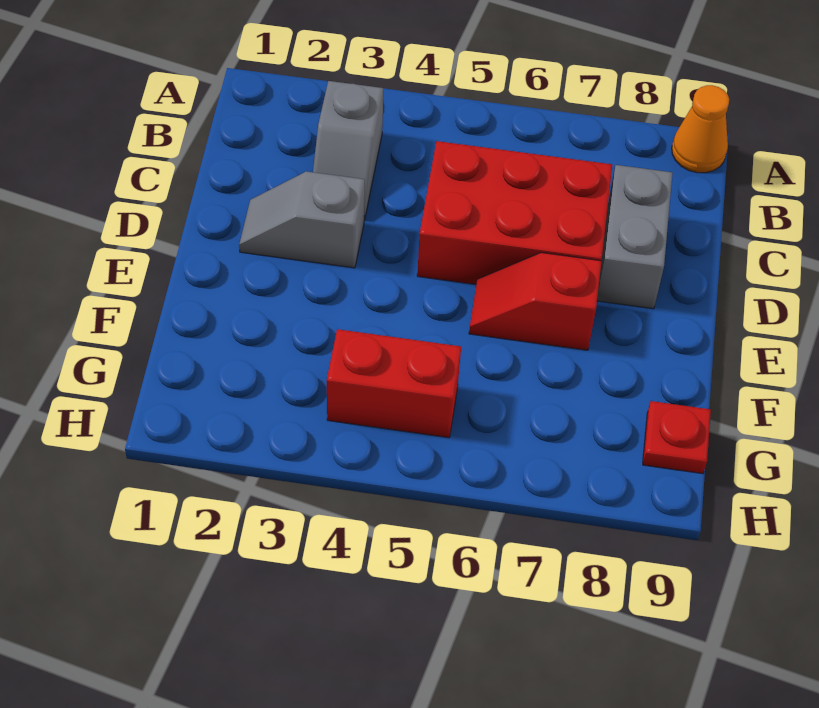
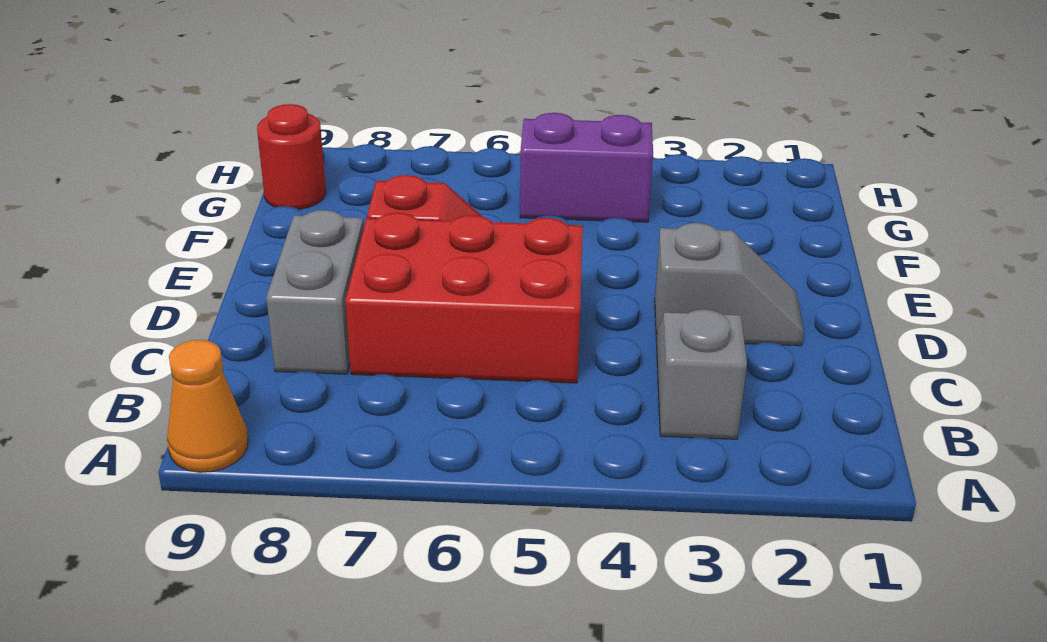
red 1x2 brick [327,329,461,438] -> purple 1x2 brick [520,113,653,222]
red 1x1 plate [643,401,711,474] -> red 1x1 round brick [257,104,326,209]

